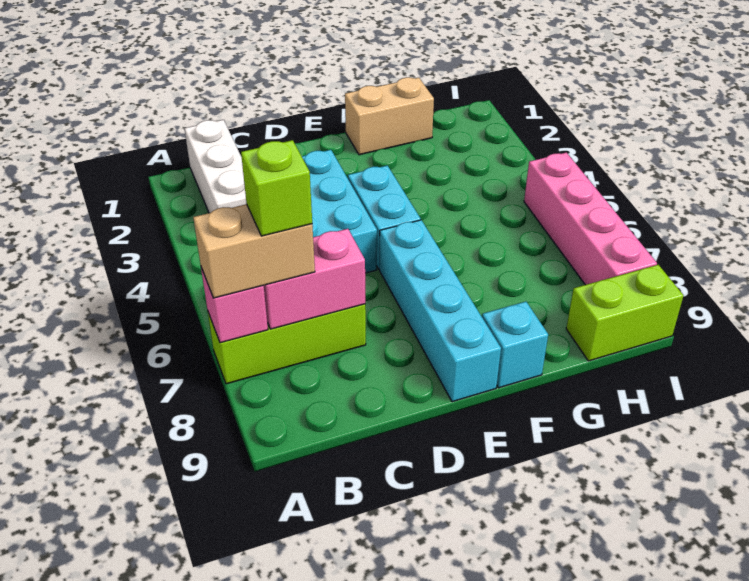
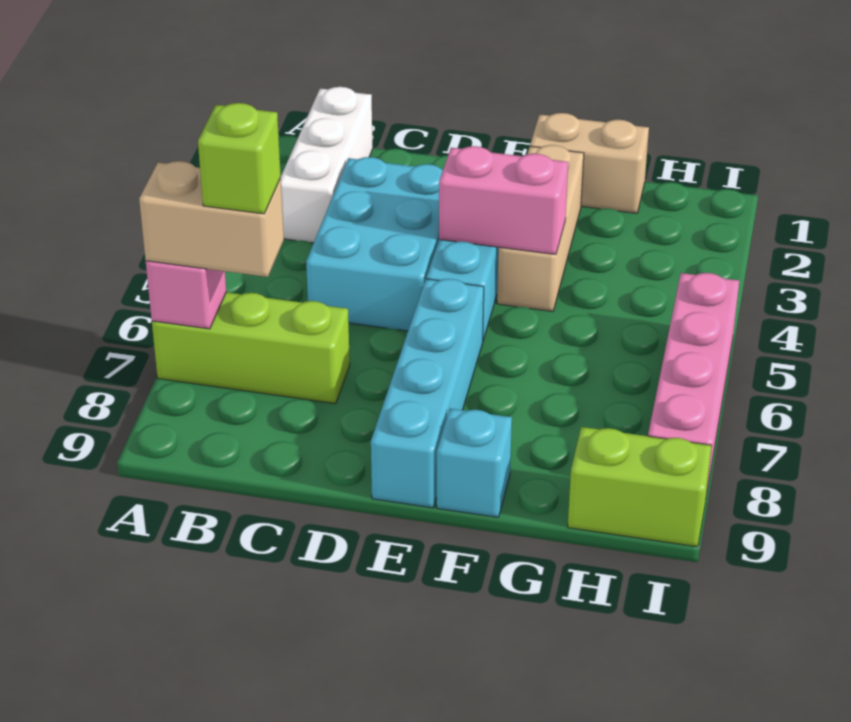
pink 1x2 brick [263,229,365,329] -> pink 1x2 brick moved to [439,146,568,254]
none -> tan 1x3 brick [497,145,584,311]

